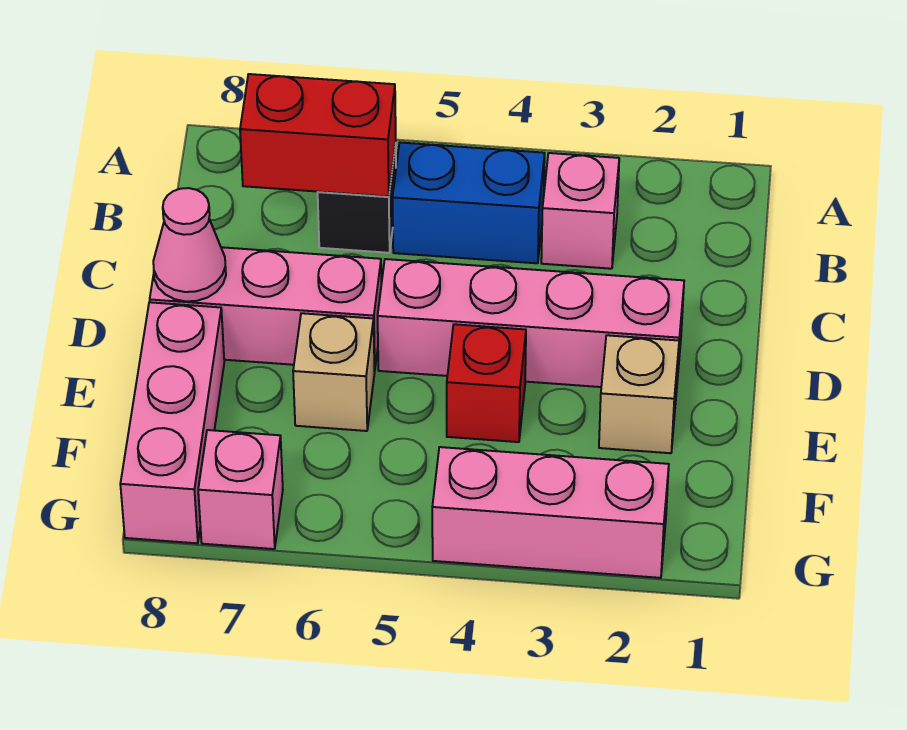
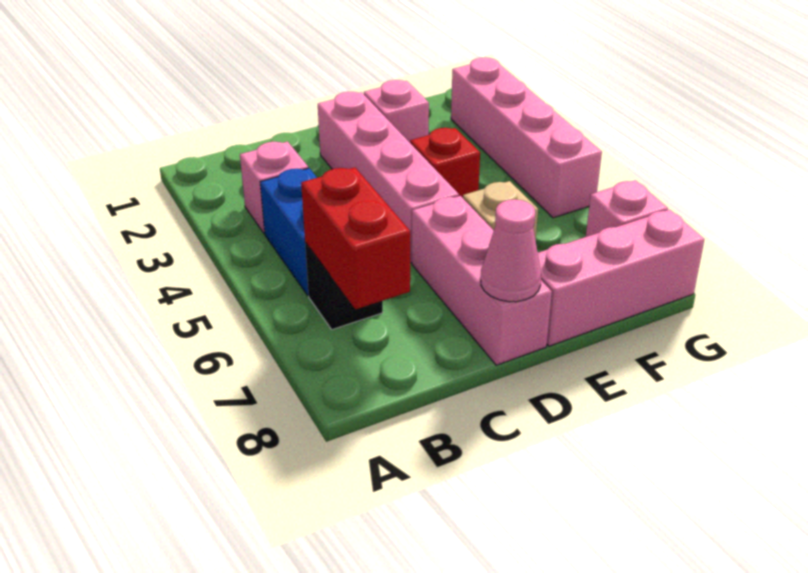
tan 1x1 brick [599,335,679,453] -> pink 1x1 brick [364,80,429,142]
pink 1x3 brick [432,447,669,578] -> pink 1x4 brick [451,57,602,218]

